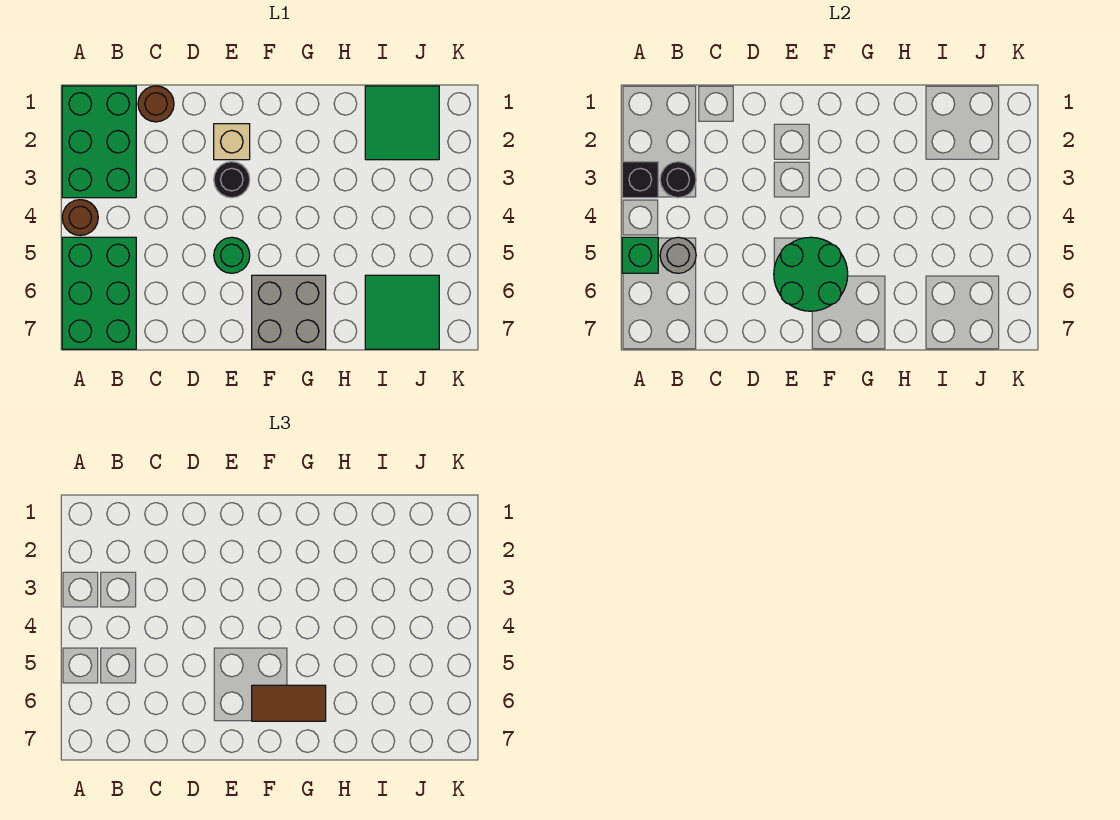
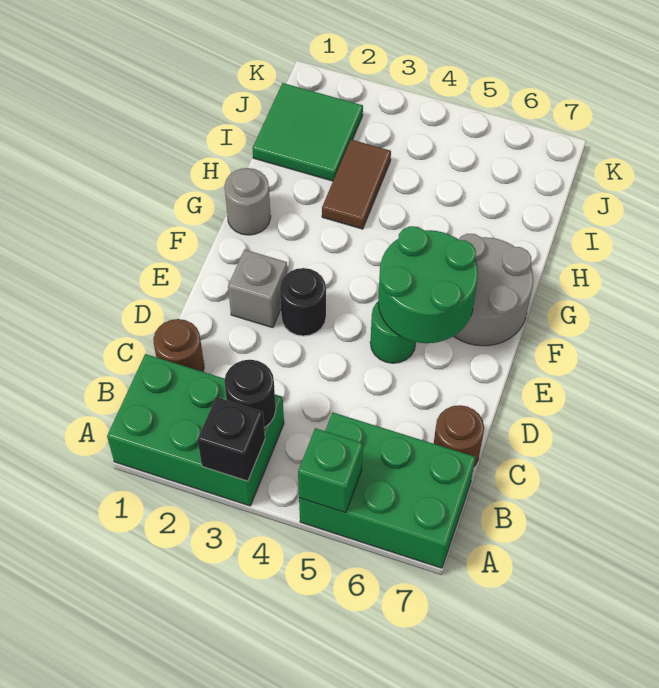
brown 1x1 round brick [62,200,98,236] -> brown 1x1 round brick moved to [434,405,484,466]
grey 1x1 round brick [660,237,696,273] -> grey 1x1 round brick moved to [224,168,271,235]
tan 1x1 brick [214,124,250,160] -> grey 1x1 brick [228,250,287,328]
grey 2x2 brick [252,275,326,349] -> grey 2x2 round brick [454,234,533,346]
brown 1x2 tile [252,685,326,721] -> brown 1x2 tile moved to [322,140,391,229]
green 2x2 tile [365,275,439,349] -> none

